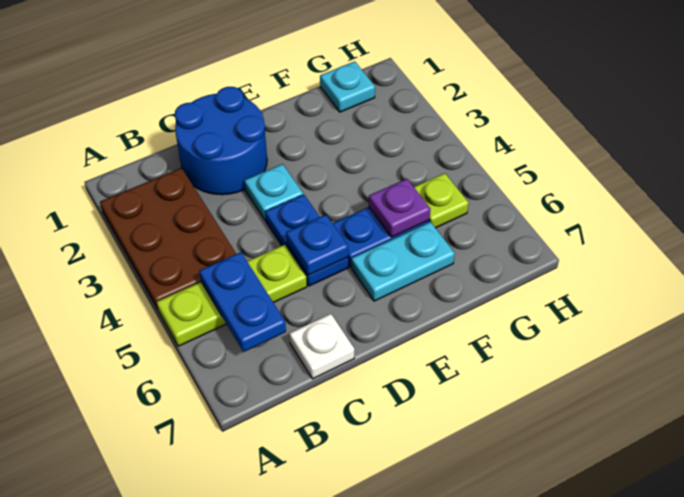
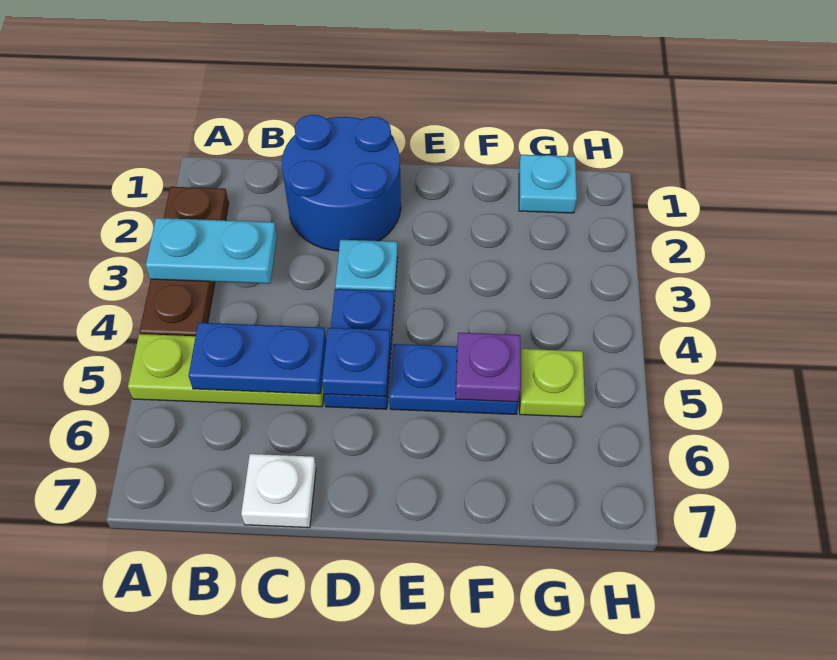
brown 2x3 plate [100,168,236,309] -> brown 1x3 plate [140,187,229,336]
blue 1x2 plate [199,252,286,352] -> blue 1x2 plate turned to [188,323,326,394]
cyan 1x2 plate [351,222,455,301] -> cyan 1x2 plate moved to [146,218,277,284]

